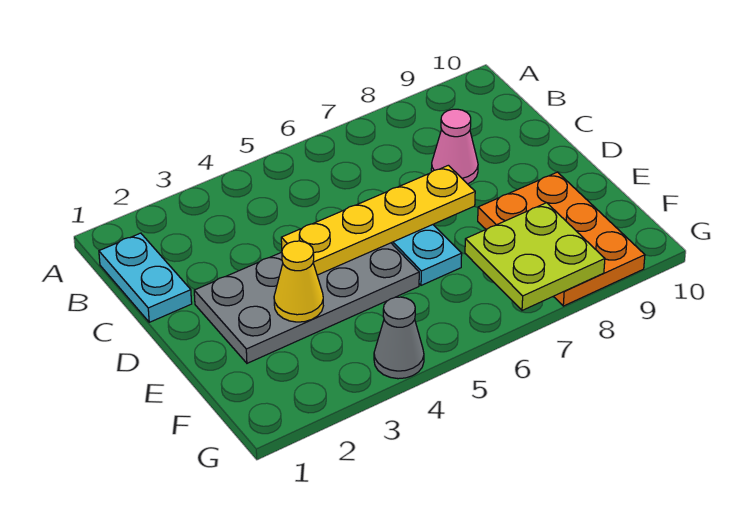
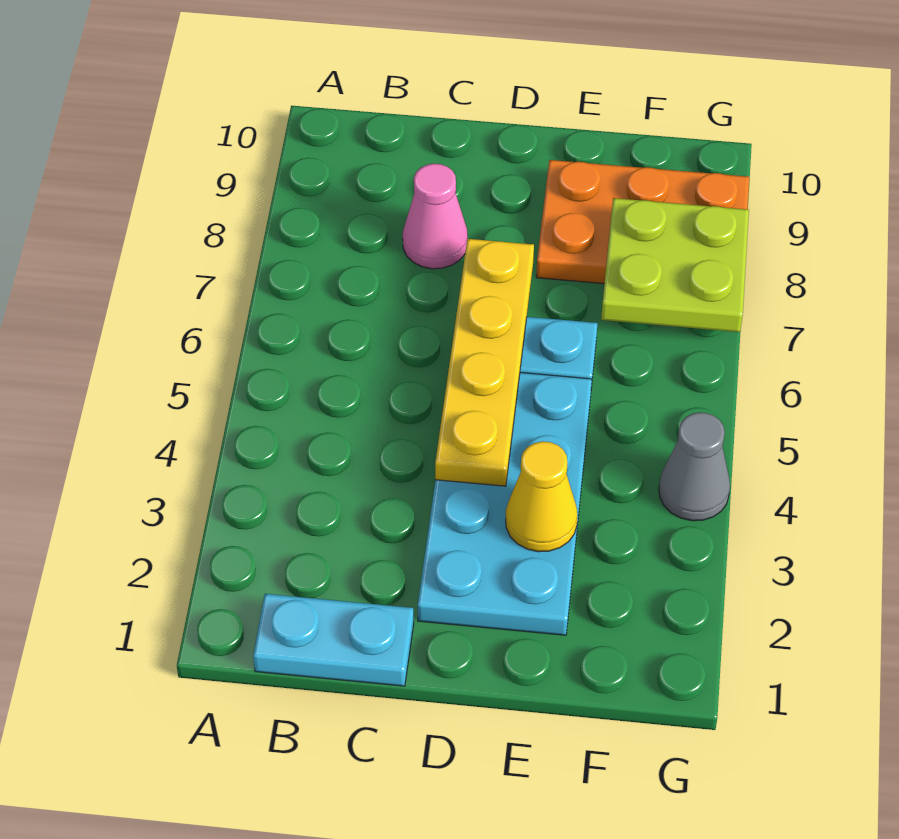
grey 2x4 plate [194,243,419,363] -> cyan 2x4 plate [418,373,592,635]

